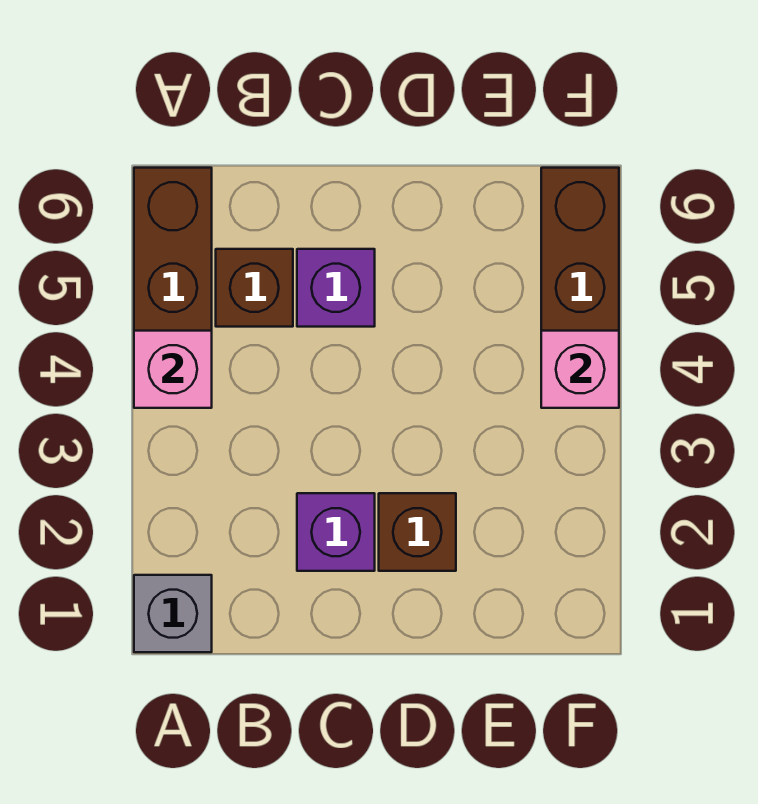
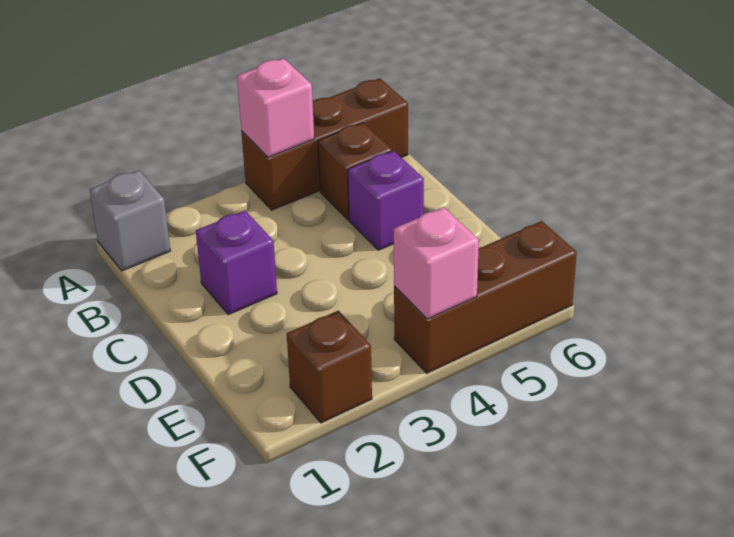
brown 1x1 brick [379,493,456,571] -> brown 1x1 brick moved to [287,311,372,423]

